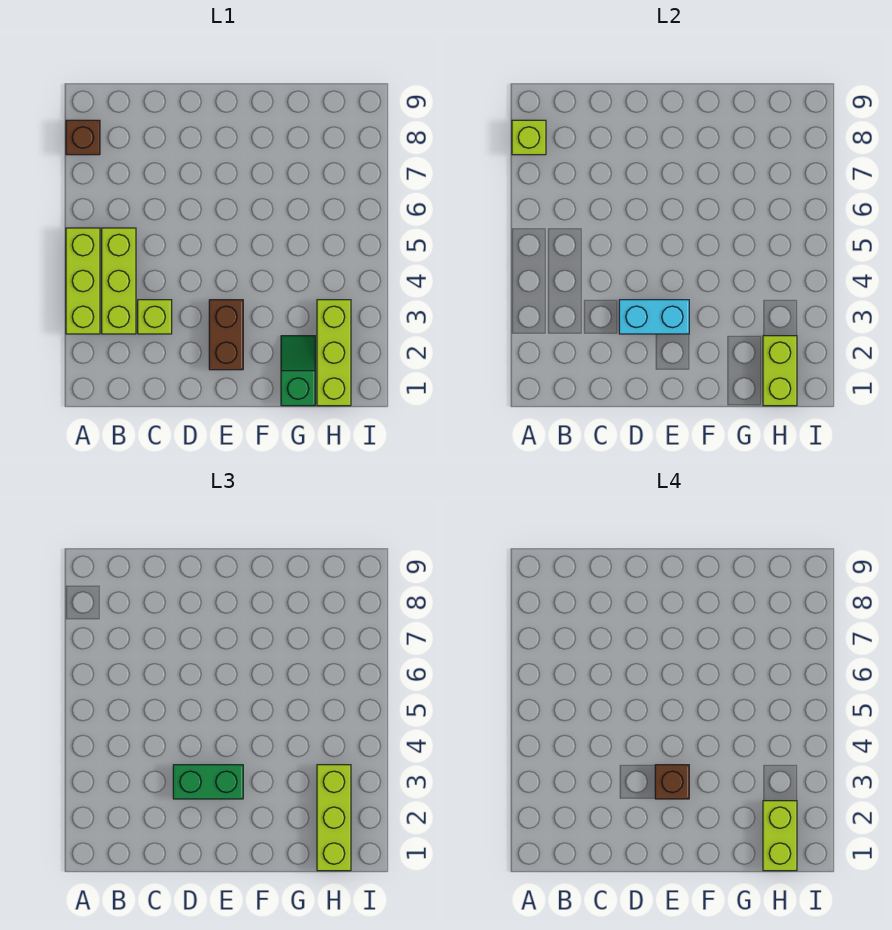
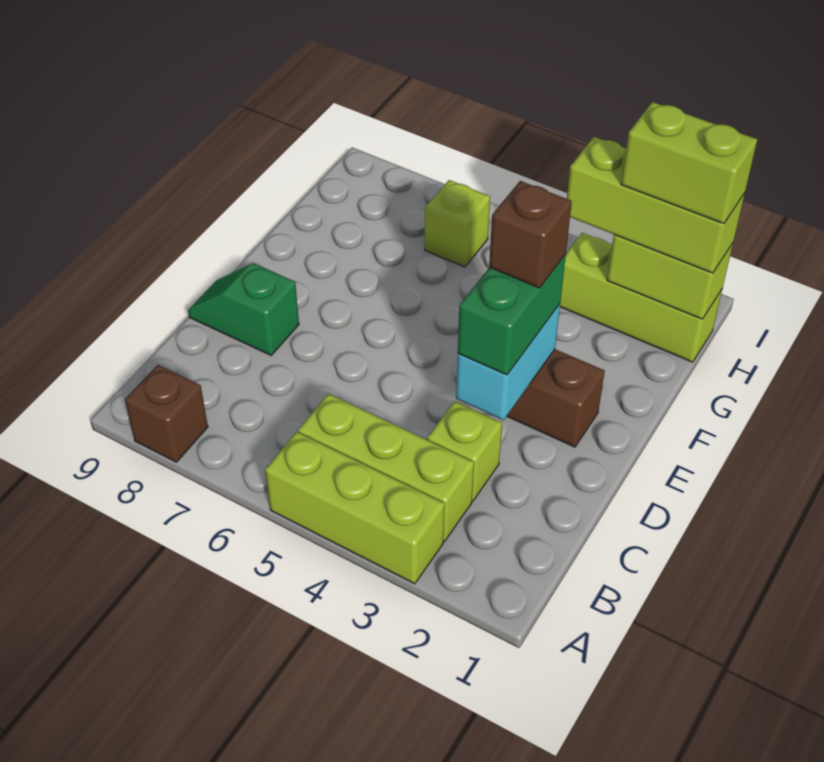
lime 1x1 brick [512,120,546,155] -> lime 1x1 brick moved to [425,180,490,267]
green 1x2 slope [281,336,315,406] -> green 1x2 slope moved to [188,263,299,355]

